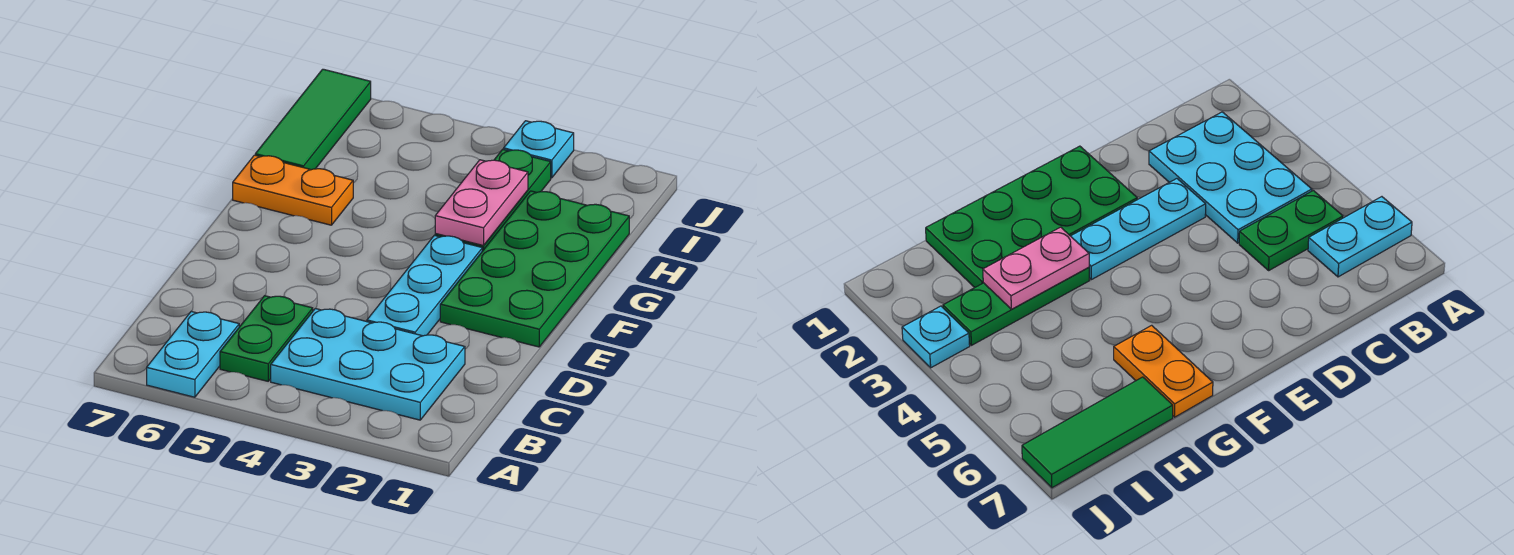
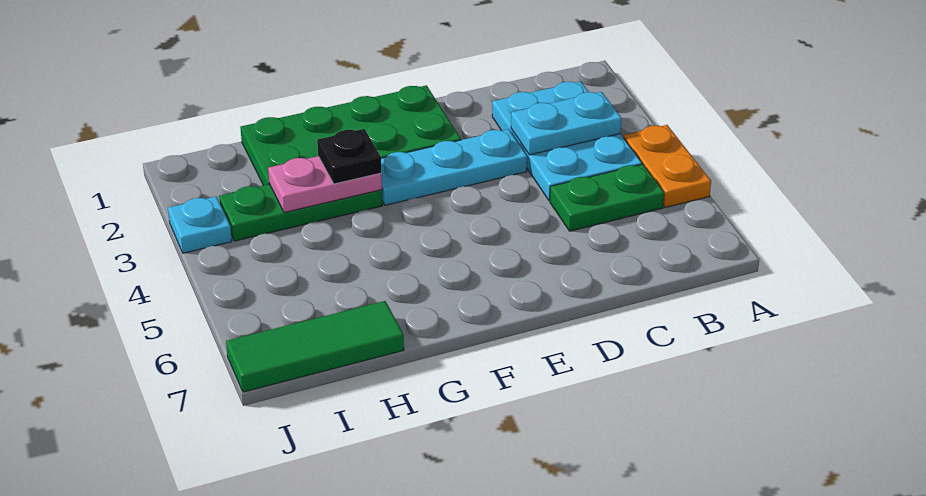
cyan 1x2 plate [147,311,239,397] -> cyan 1x2 plate moved to [511,92,621,155]
none -> black 1x1 plate [317,129,381,184]
orange 1x2 plate [233,155,353,225] -> orange 1x2 plate moved to [624,125,711,208]

